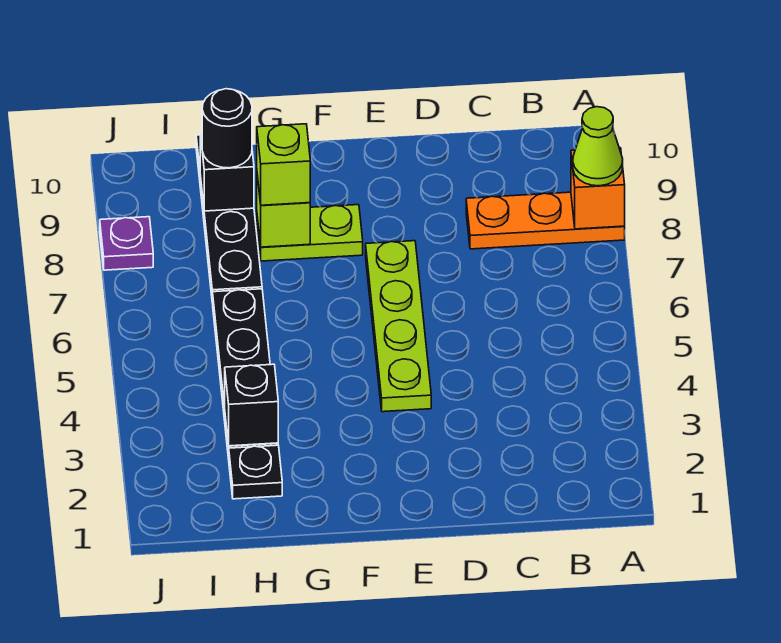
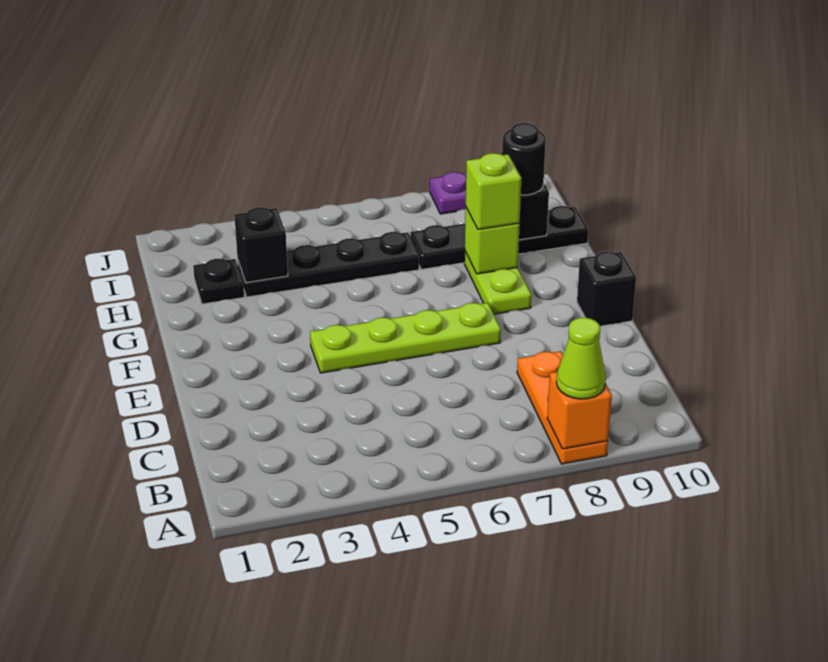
none -> black 1x1 brick [577,252,636,326]

